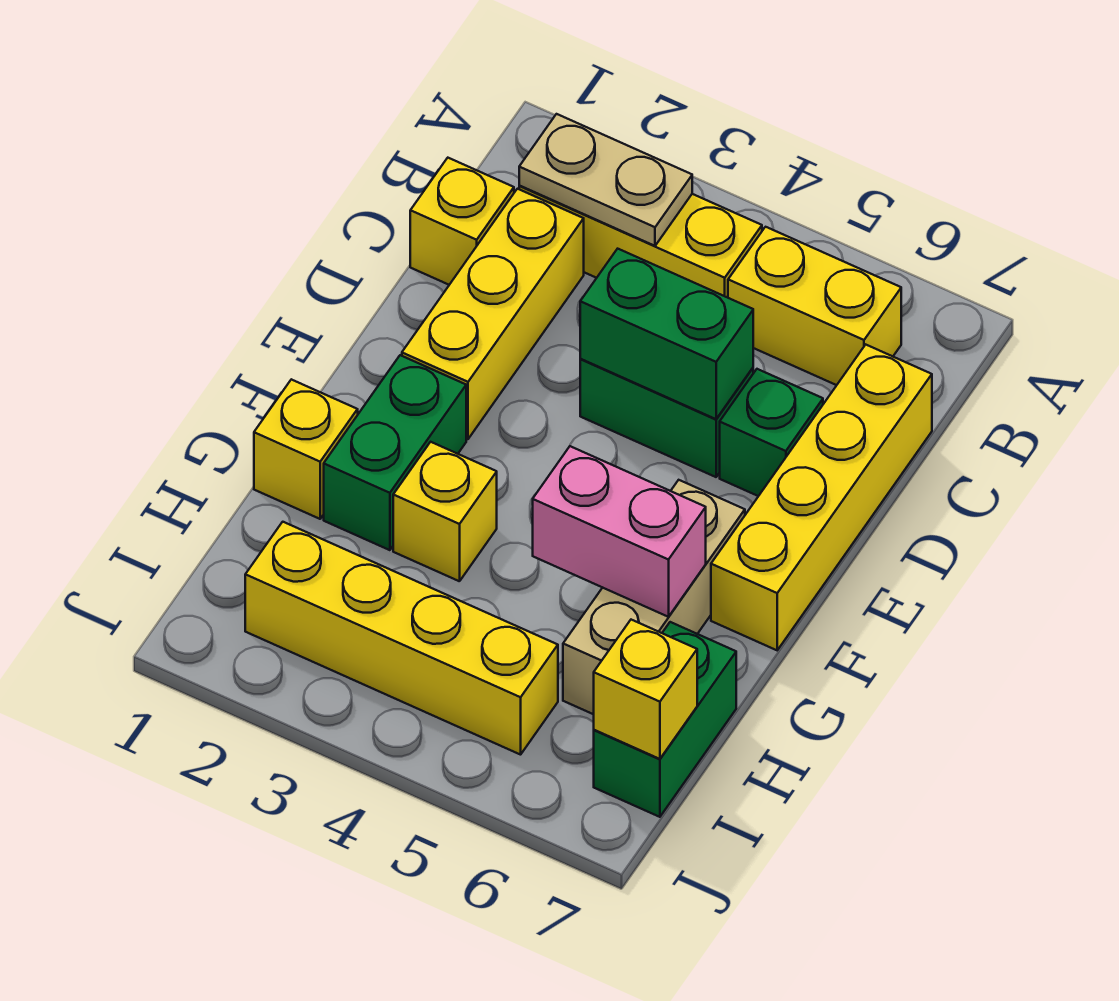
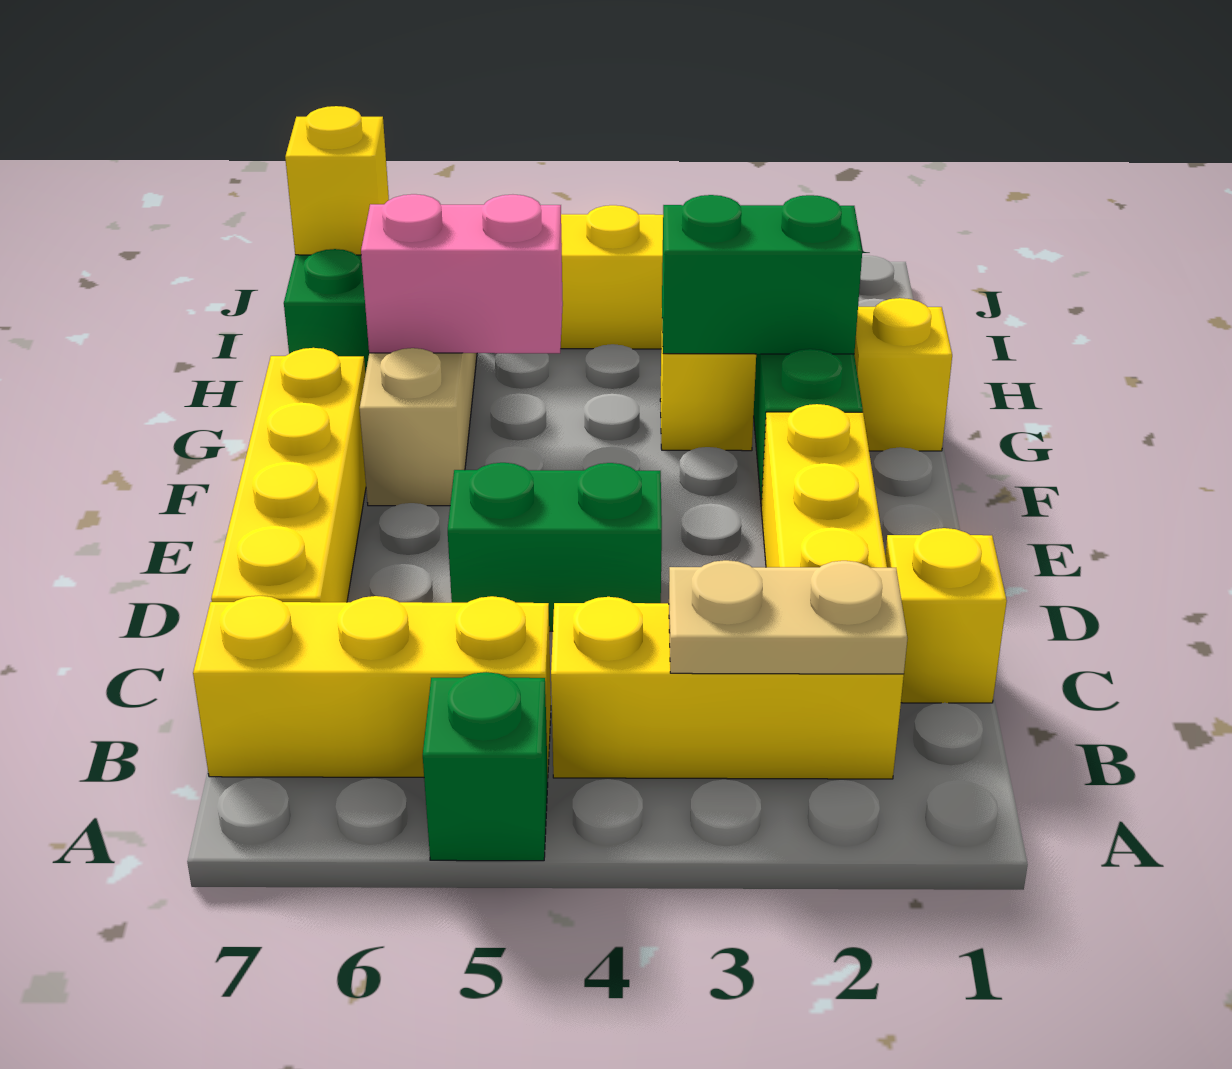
yellow 1x2 brick [728,227,901,385] -> yellow 1x3 brick [193,596,551,777]
green 1x2 brick [580,249,753,419] -> green 1x2 brick moved to [662,195,862,354]
green 1x1 brick [720,369,823,496] -> green 1x1 brick moved to [423,672,548,861]

